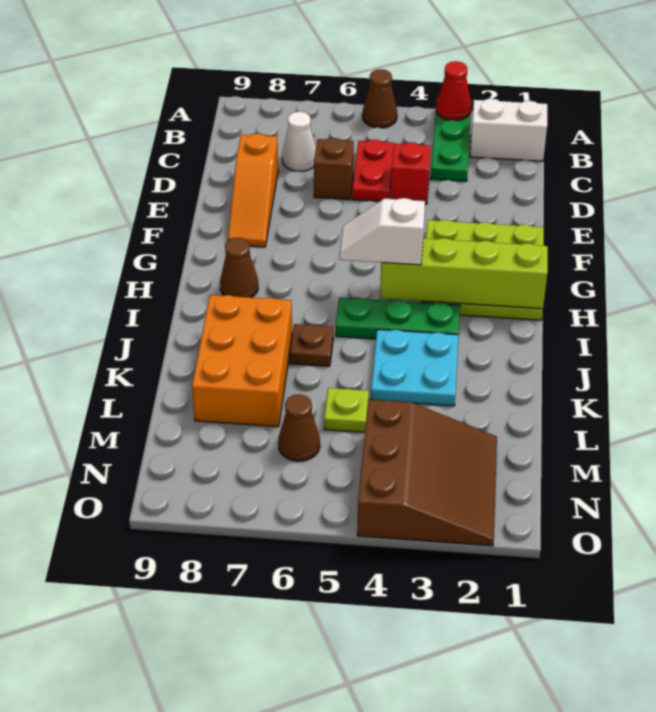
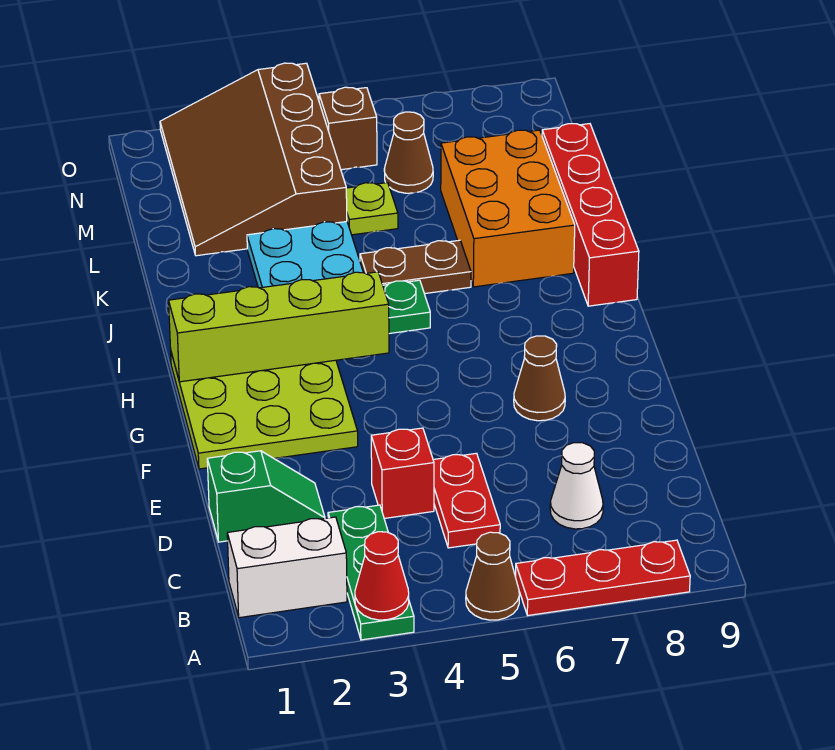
none -> red 1x3 plate [516,540,690,615]
none -> green 1x2 slope [207,451,325,542]
brown 1x1 brick [314,138,354,200] -> brown 1x1 brick moved to [319,87,377,170]
orange 1x3 slope [228,134,278,247] -> none
white 1x2 slope [339,198,425,265] -> none
brown 1x1 cone [220,238,258,298] -> brown 1x1 cone moved to [514,336,565,421]
none -> red 1x4 brick [542,124,639,306]
brown 1x1 plate [290,324,333,366] -> brown 1x2 plate [360,240,471,294]
brown 3x3 slope [357,399,497,546] -> brown 3x4 slope [160,63,347,256]

